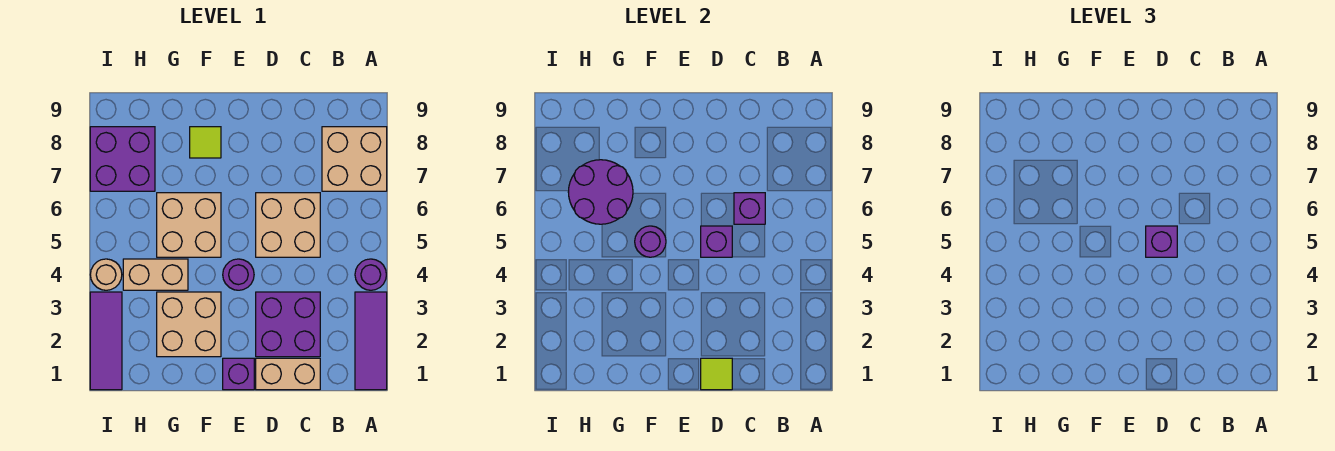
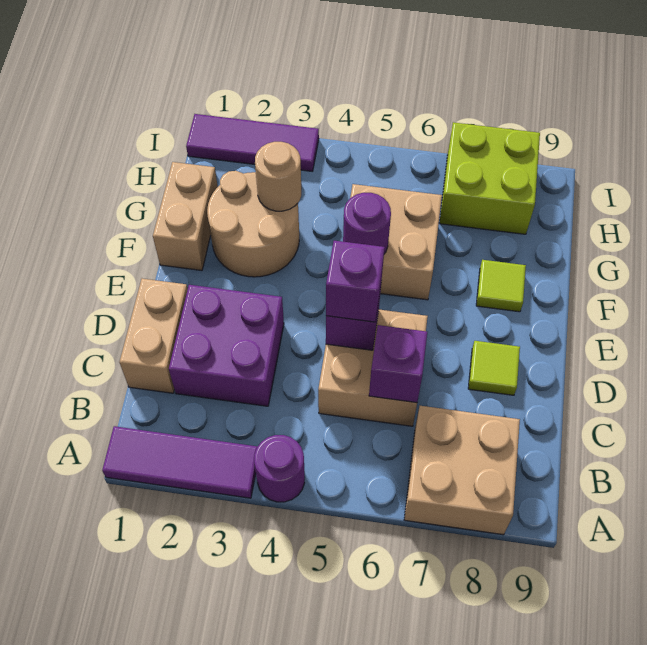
lime 1x1 tile [701,358,732,390] -> lime 1x1 tile moved to [468,341,520,395]
purple 1x1 brick [223,358,254,390] -> none
purple 1x1 round brick [223,259,254,290] -> none
tan 2x2 brick [157,292,221,357] -> tan 2x2 round brick [207,171,299,277]
tan 1x2 brick [123,259,188,290] -> tan 1x2 brick moved to [153,162,218,270]
purple 2x2 round brick [568,160,633,224] -> none
purple 2x2 brick [90,127,155,191] -> lime 2x2 brick [440,122,540,234]
tan 1x1 round brick [90,259,122,290] -> tan 1x1 round brick moved to [255,142,301,211]

